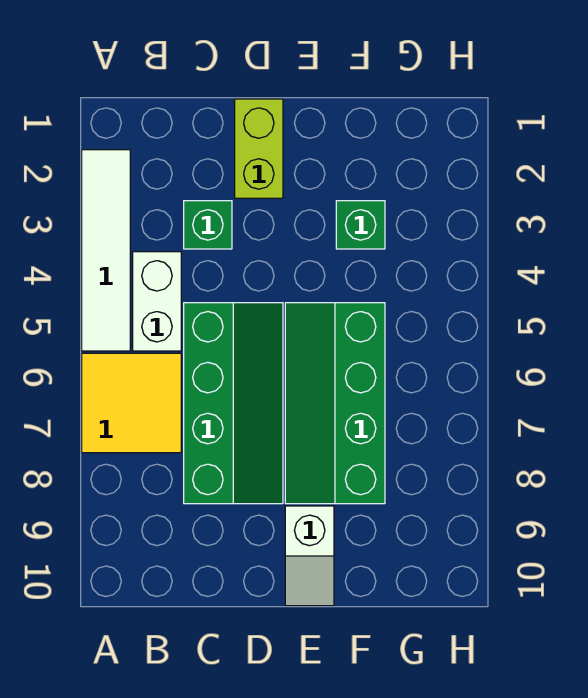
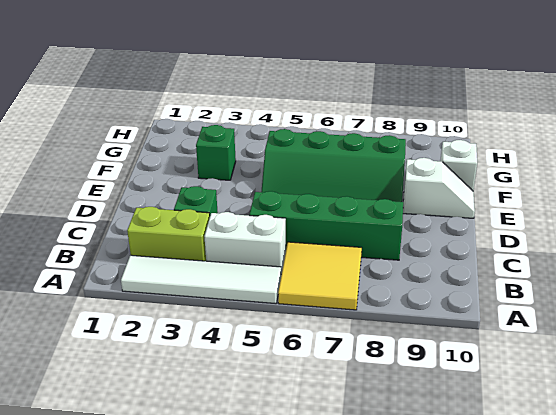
lime 1x2 brick [235,99,283,198] -> lime 1x2 brick moved to [127,207,210,261]
none -> white 1x1 brick [440,140,477,191]

